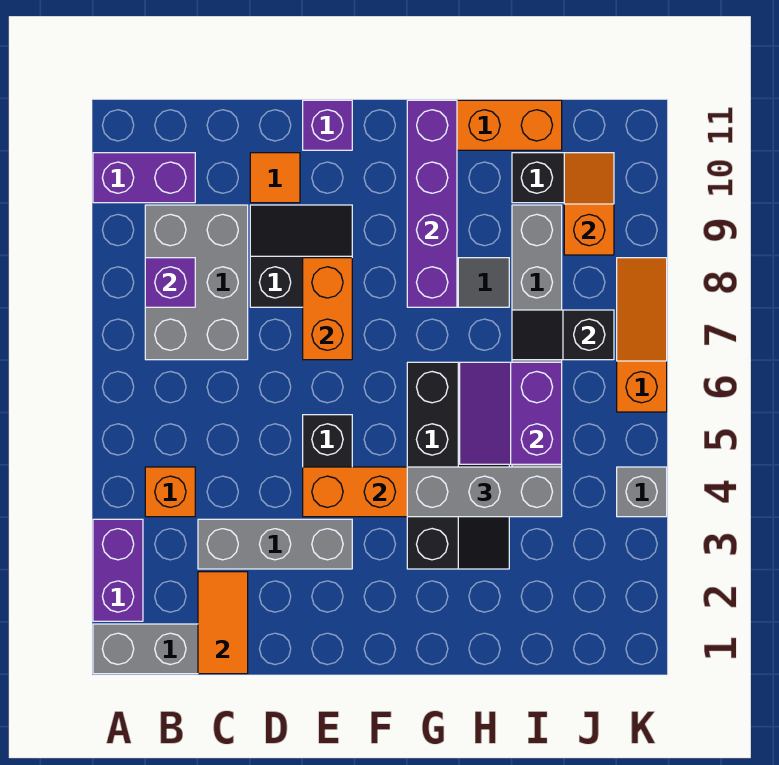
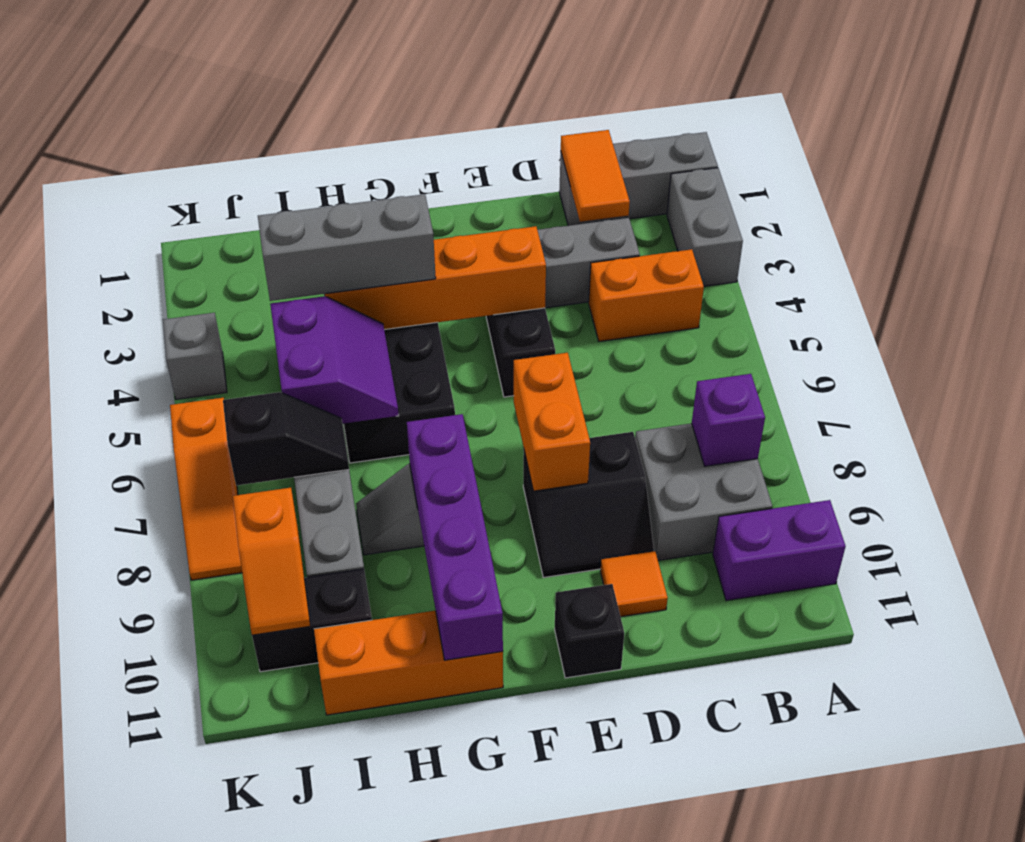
purple 1x2 brick [93,519,143,621] -> grey 1x2 brick [667,168,743,286]
orange 1x1 brick [145,467,195,517] -> orange 1x2 brick [589,249,704,341]
grey 2x3 brick [145,205,248,360] -> grey 2x2 brick [635,423,772,560]
purple 1x1 brick [303,100,352,150] -> black 1x1 brick [555,584,624,678]

